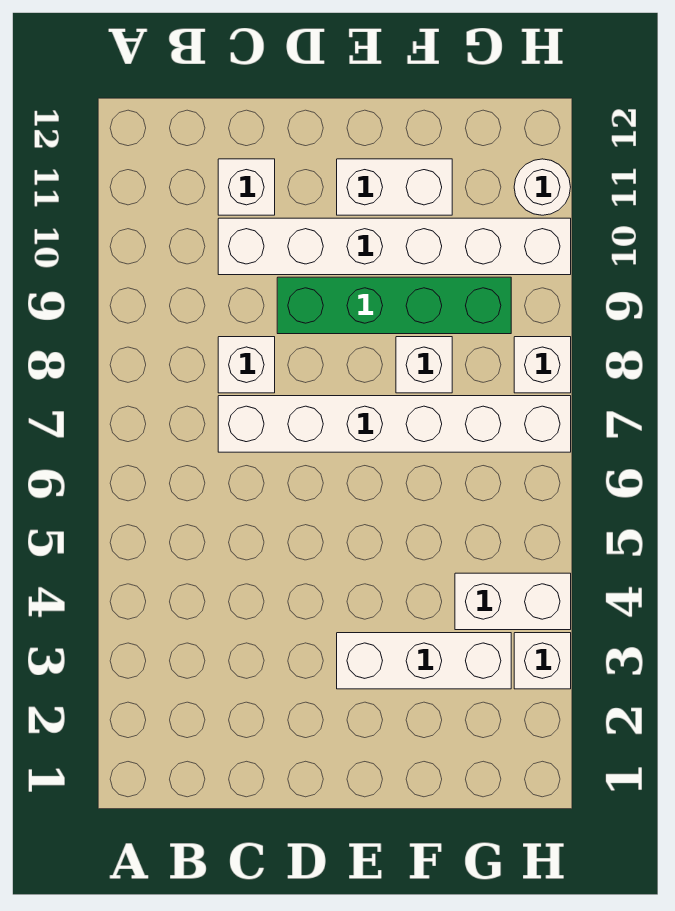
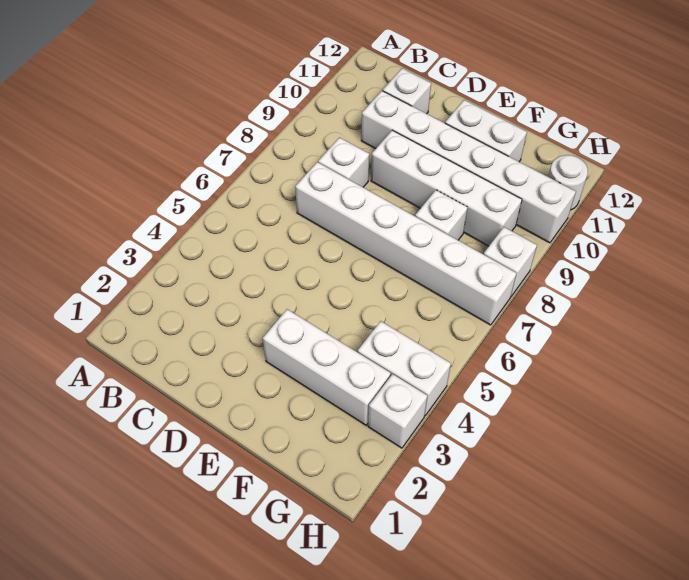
green 1x4 brick [277,277,511,334] -> white 1x4 brick [371,130,522,246]

